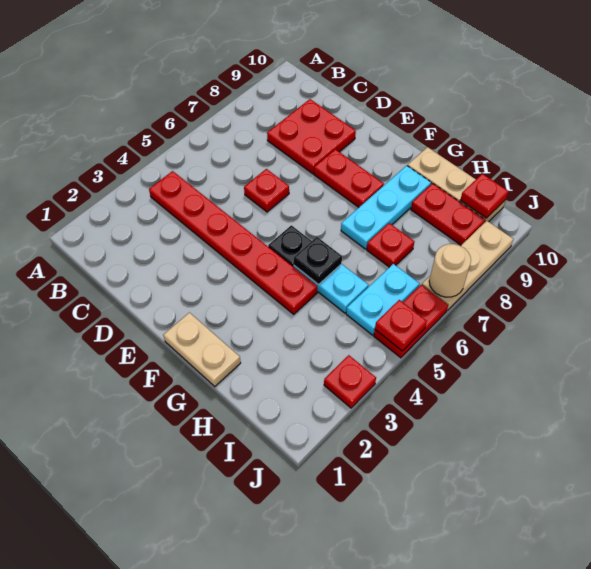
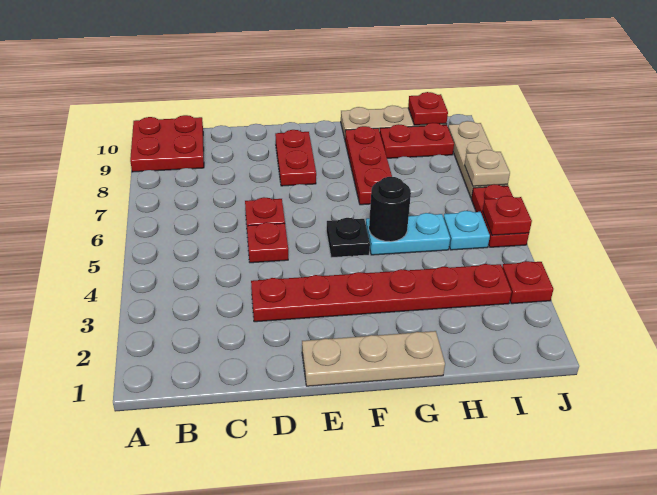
red 1x6 plate [149,171,317,314] -> red 1x6 plate moved to [251,264,512,322]
red 2x2 plate [267,99,356,174] -> red 2x2 plate moved to [130,115,204,172]
red 1x2 plate [314,149,384,207] -> red 1x2 plate turned to [275,130,316,186]
tan 1x2 plate [163,313,241,387] -> tan 1x3 plate [302,331,445,386]
black 1x1 plate [294,237,342,285] -> black 1x1 round brick [369,177,411,242]
cyan 1x3 plate [341,166,431,249] -> red 1x3 plate [345,126,392,205]
red 1x1 plate [367,223,415,267] -> red 1x1 plate moved to [247,222,288,263]
cyan 1x2 plate [346,264,420,335] -> cyan 1x1 plate [444,211,490,250]
tan 1x1 round brick [429,244,471,297] -> tan 1x1 plate [465,150,510,186]

